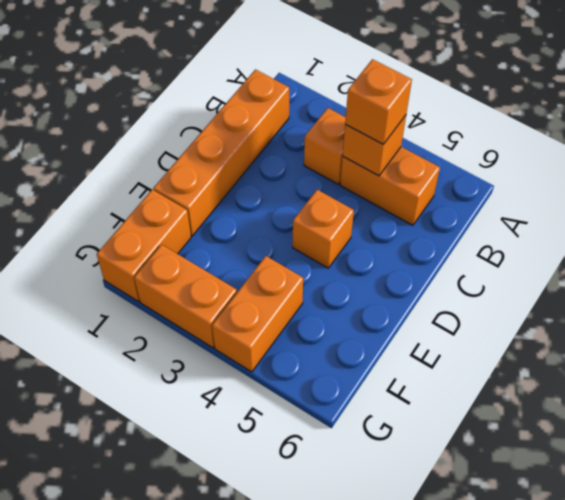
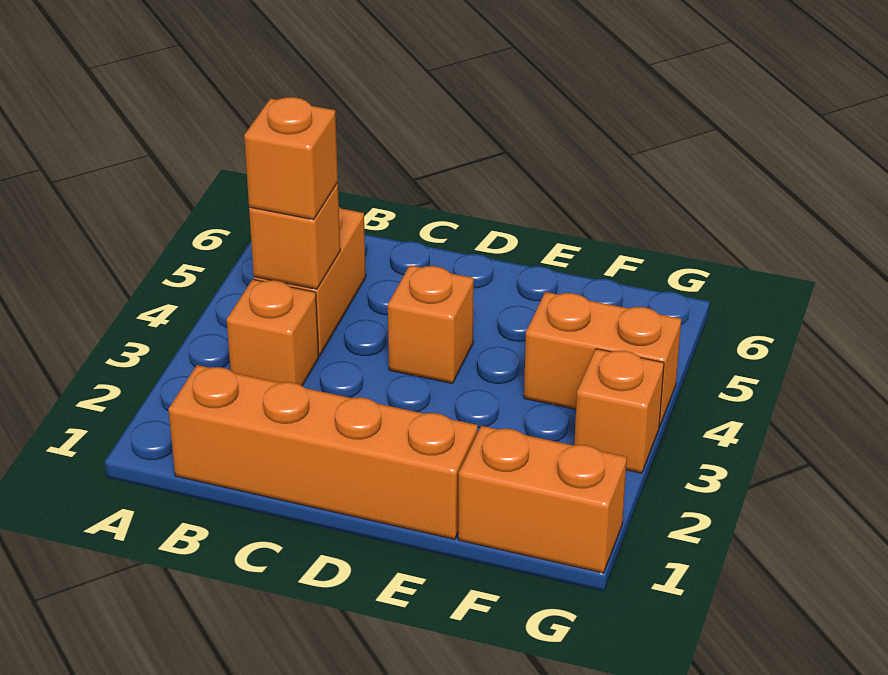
orange 1x2 brick [134,245,237,348] -> orange 1x1 brick [574,349,664,473]

